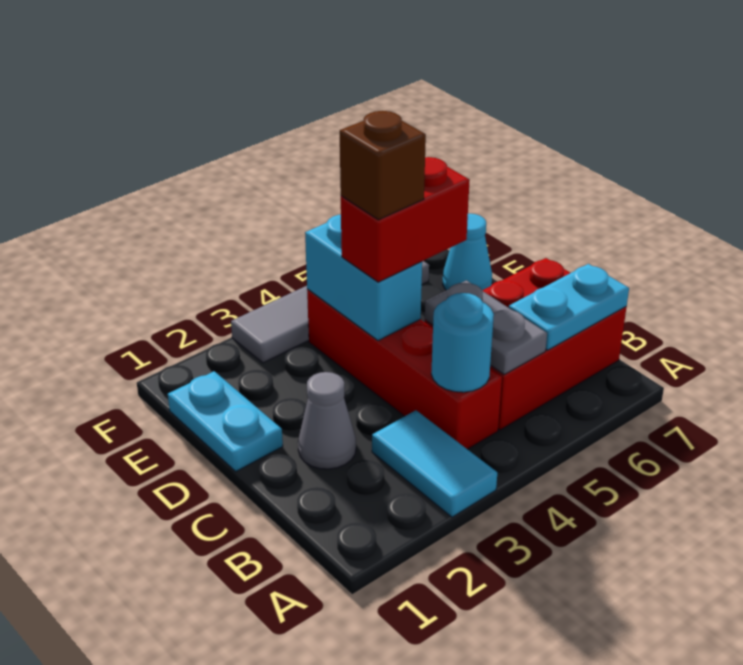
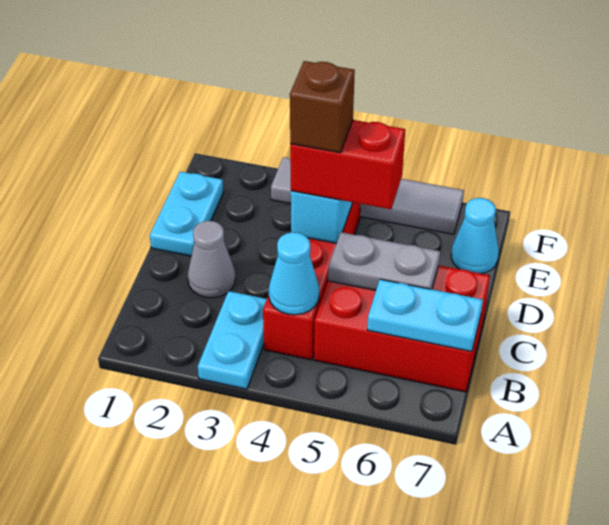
cyan 1x2 tile [372,410,497,517] -> cyan 1x2 plate [198,291,267,389]
cyan 1x1 round brick [431,293,494,392] -> cyan 1x1 cone [269,232,319,315]
grey 1x2 plate [425,280,547,374] -> grey 1x2 plate turned to [328,232,440,290]

